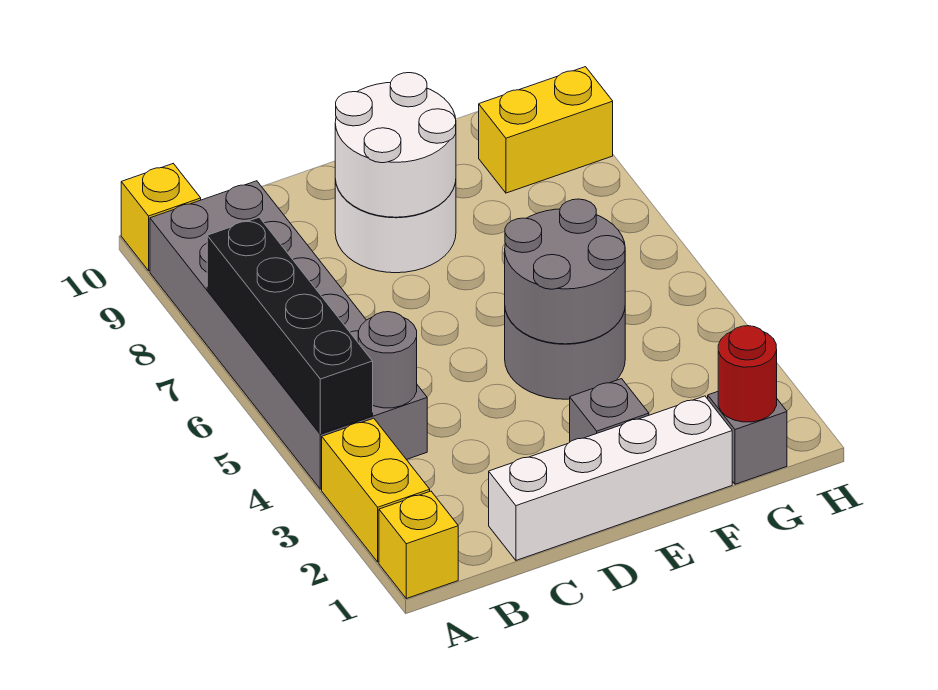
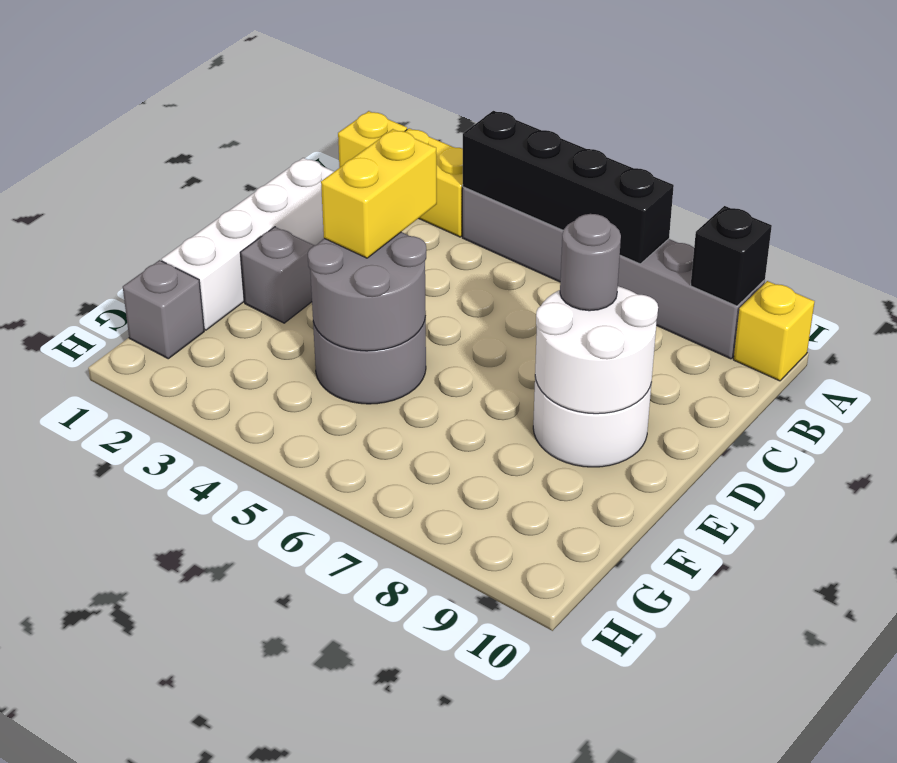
grey 2x6 brick [150,181,427,489] -> grey 1x6 brick [462,187,765,359]
none -> black 1x1 brick [691,206,772,306]
grey 1x1 round brick [358,312,417,408] -> grey 1x1 round brick moved to [560,214,621,311]
red 1x1 round brick [718,326,777,422] -> none
yellow 1x2 brick [479,67,613,193] -> yellow 1x2 brick moved to [321,129,437,258]

